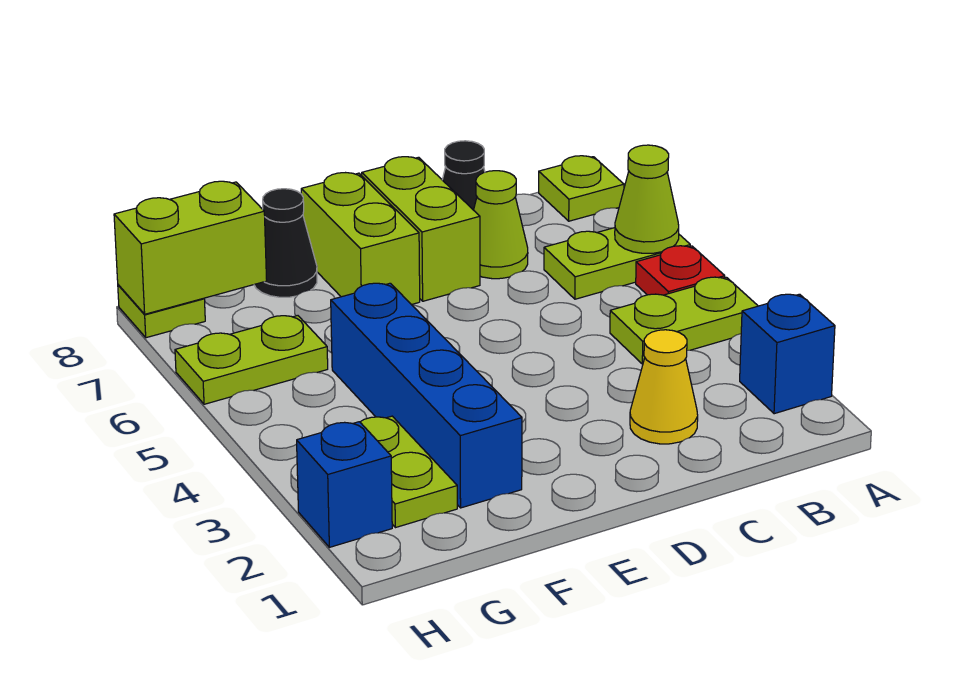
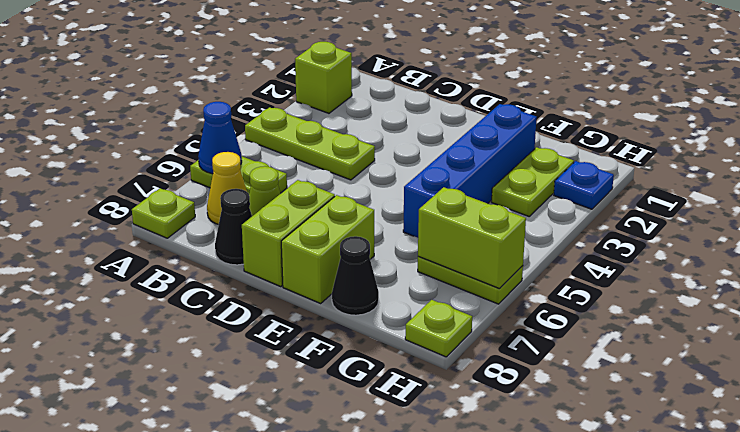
blue 1x1 brick [740,294,835,414] -> lime 1x1 brick [295,42,352,113]
lime 1x2 plate [610,277,758,364] -> lime 1x3 plate [245,107,375,180]
red 1x1 plate [636,246,725,295] -> none
lime 1x1 cone [615,145,679,253] -> blue 1x1 cone [198,102,242,174]
yellow 1x1 cone [630,330,698,444] -> yellow 1x1 cone moved to [207,152,247,225]
lime 1x2 brick [114,181,267,314] -> lime 1x2 brick moved to [418,187,526,289]
blue 1x1 brick [297,422,392,547] -> blue 1x1 plate [554,161,614,209]

